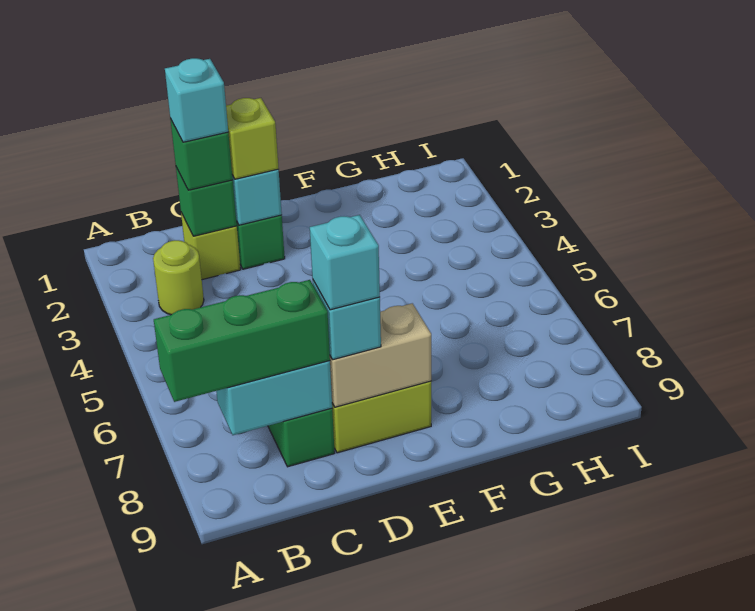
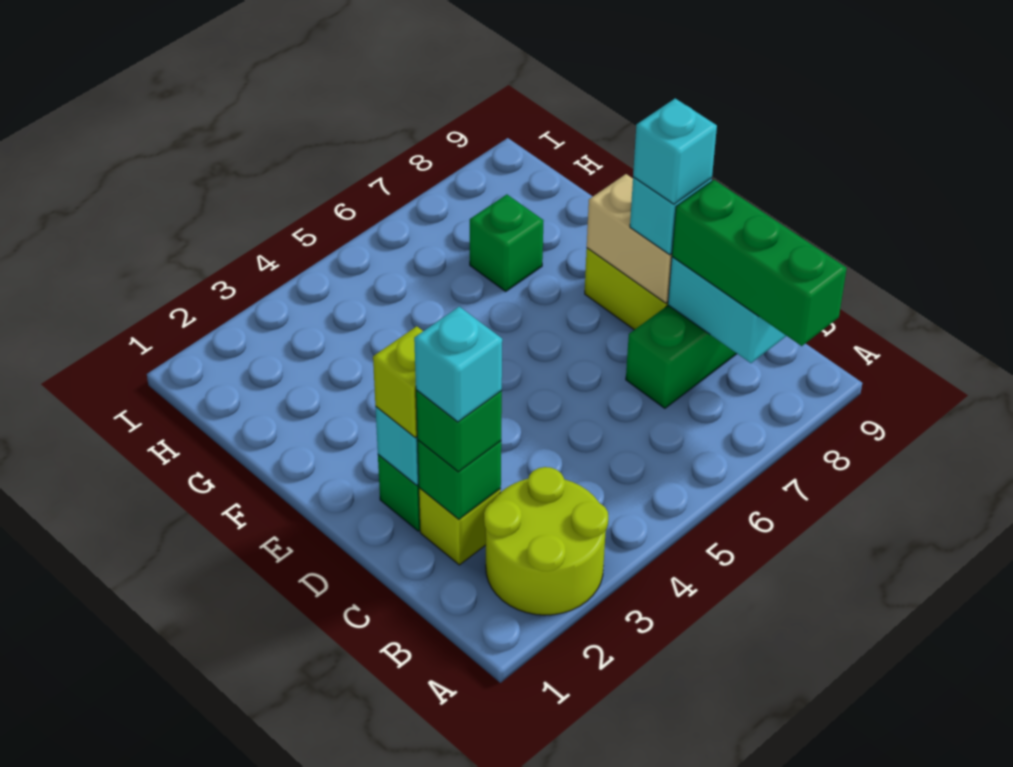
lime 1x1 round brick [153,240,204,315] -> lime 2x2 round brick [484,467,608,615]
none -> green 1x1 brick [470,194,544,291]

